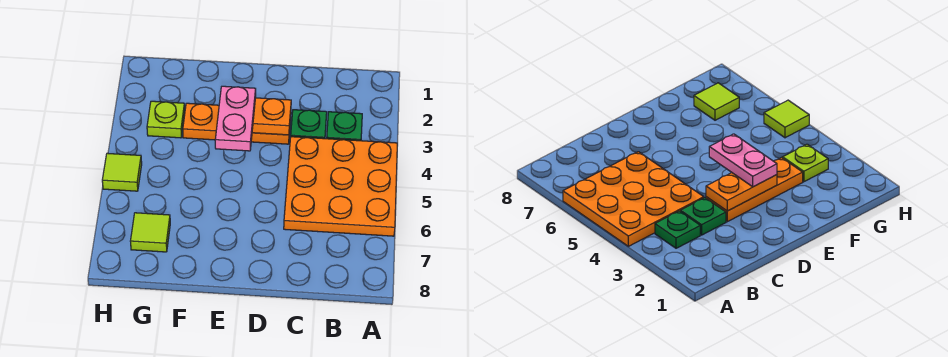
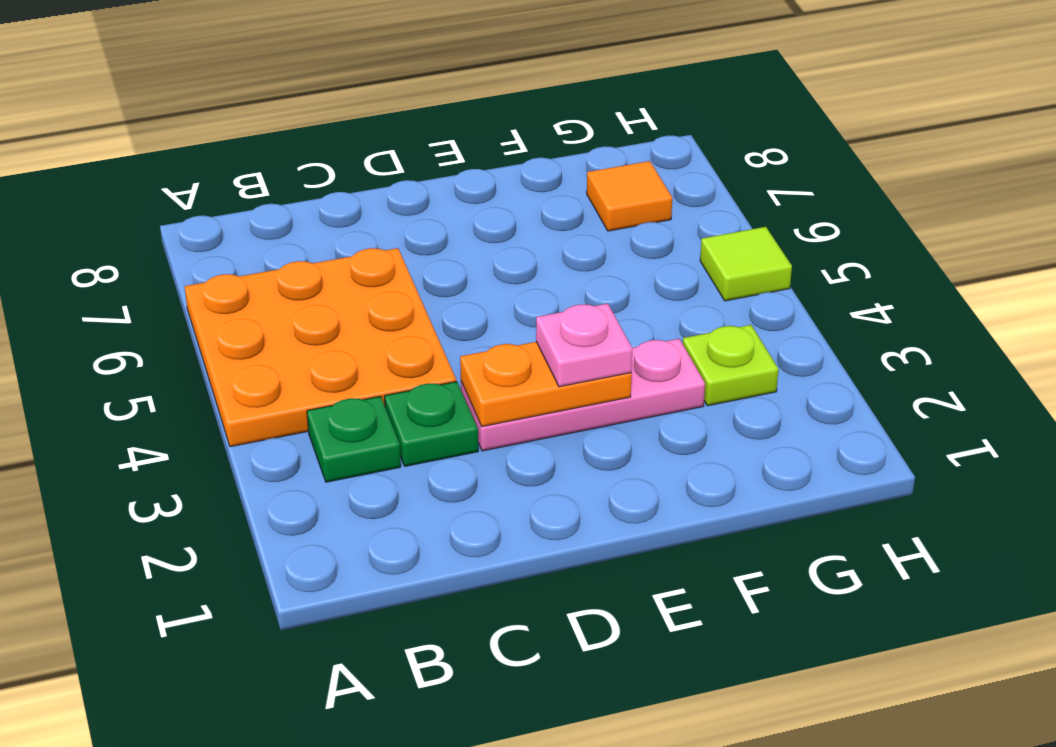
orange 1x3 plate [183,103,291,144] -> pink 1x3 plate [461,339,705,451]
pink 1x2 plate [215,86,256,151] -> pink 1x1 plate [536,304,632,387]
lime 1x1 tile [130,213,170,252] -> orange 1x1 tile [587,161,672,231]

